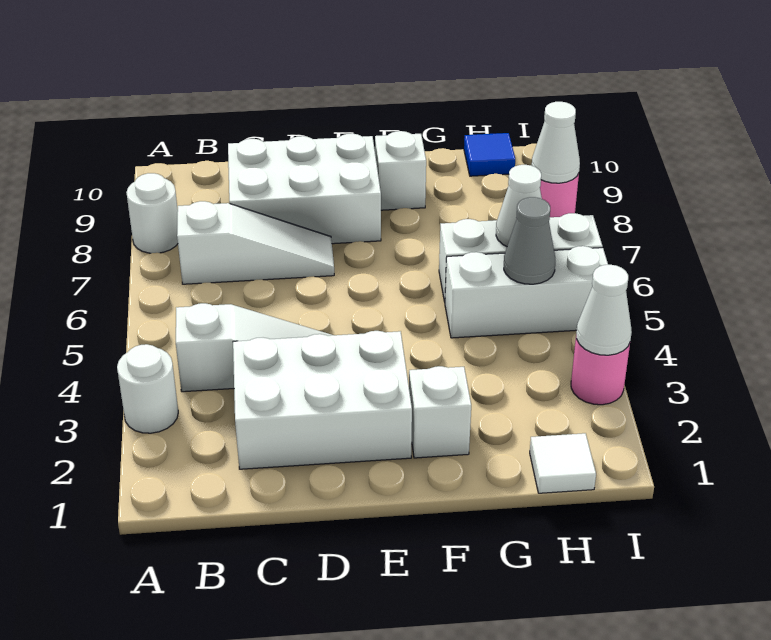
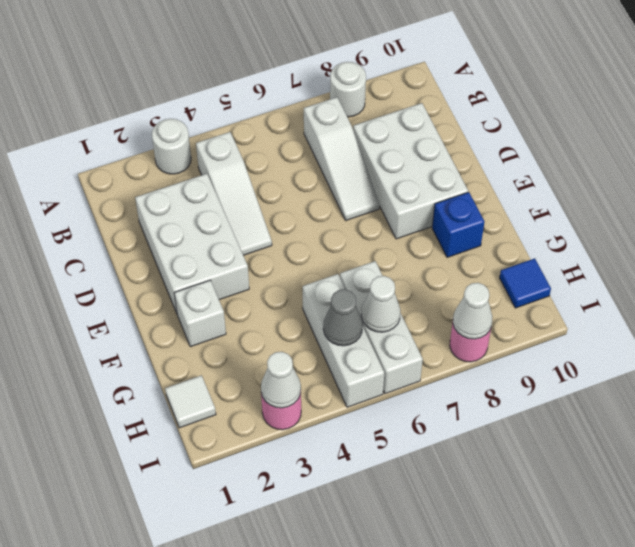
white 1x1 brick [375,131,426,210] -> blue 1x1 brick [432,192,484,257]

